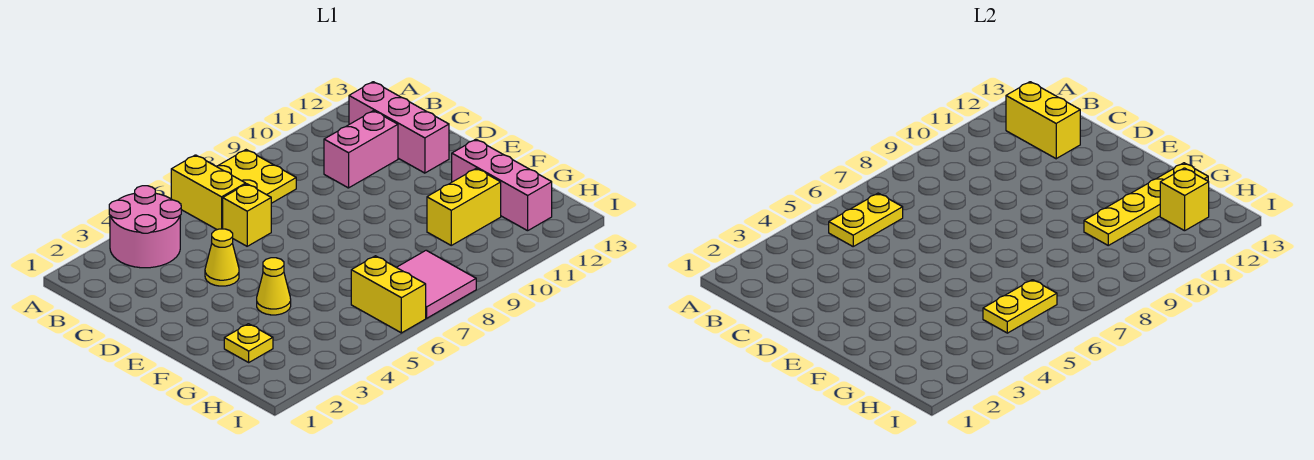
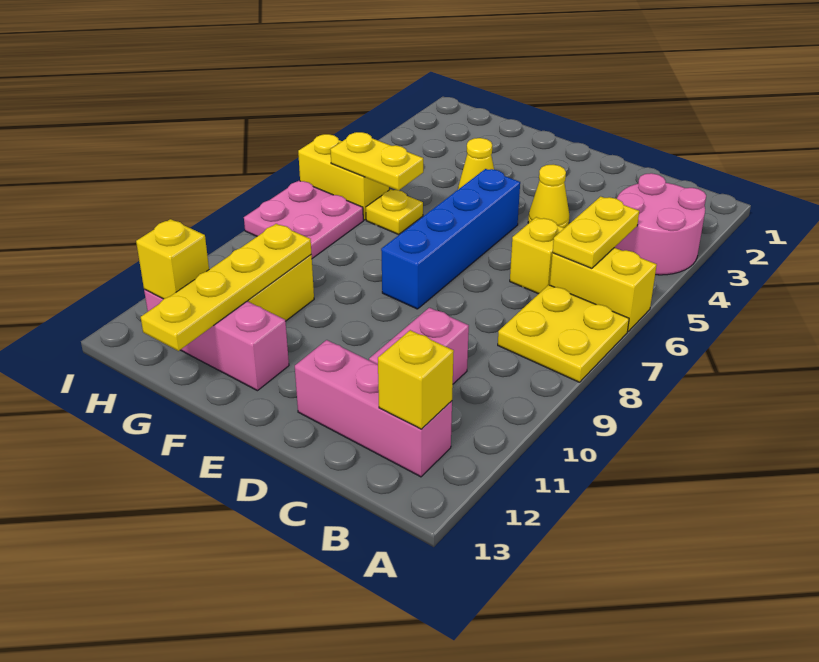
yellow 1x2 brick [1006,82,1080,159] -> yellow 1x1 brick [378,330,454,429]
none -> blue 1x4 brick [381,169,520,309]
yellow 1x1 plate [224,324,273,362] -> yellow 1x1 plate moved to [366,189,423,234]
yellow 1x2 plate [983,280,1057,333] -> yellow 1x2 plate turned to [330,132,423,191]
pink 2x2 tile [397,250,476,318] -> pink 2x2 plate [244,181,363,258]

